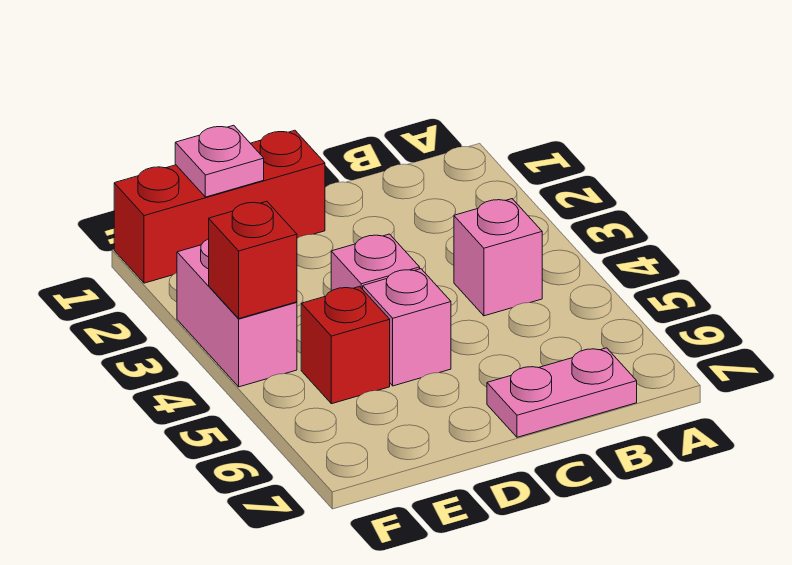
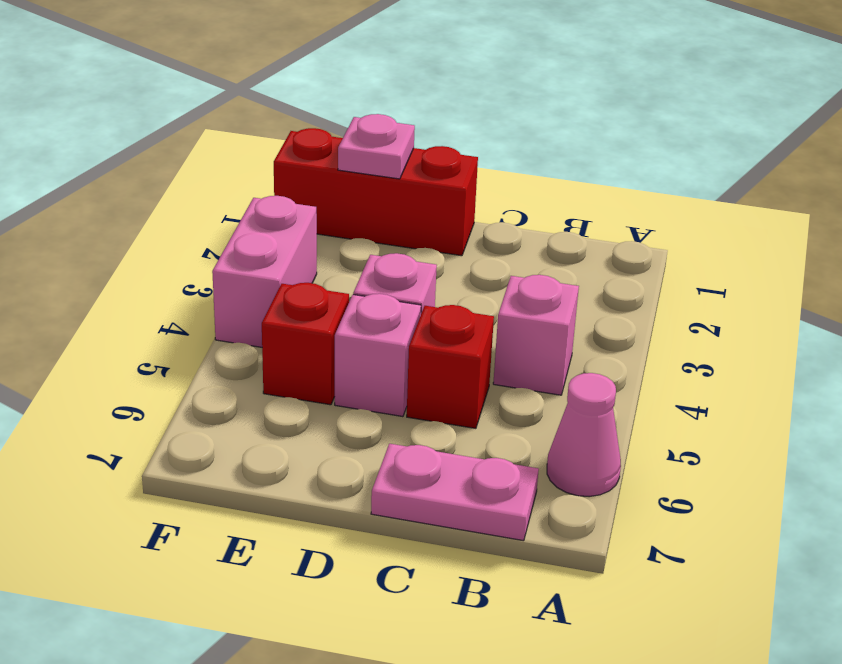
none -> pink 1x1 cone [547,373,621,497]
red 1x1 brick [209,201,297,318] -> red 1x1 brick moved to [407,305,494,428]

